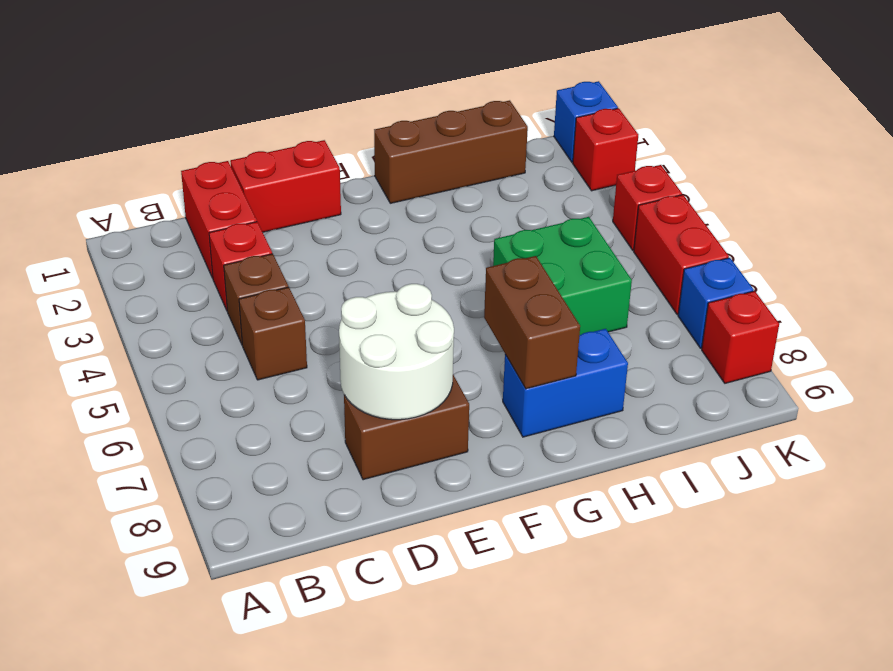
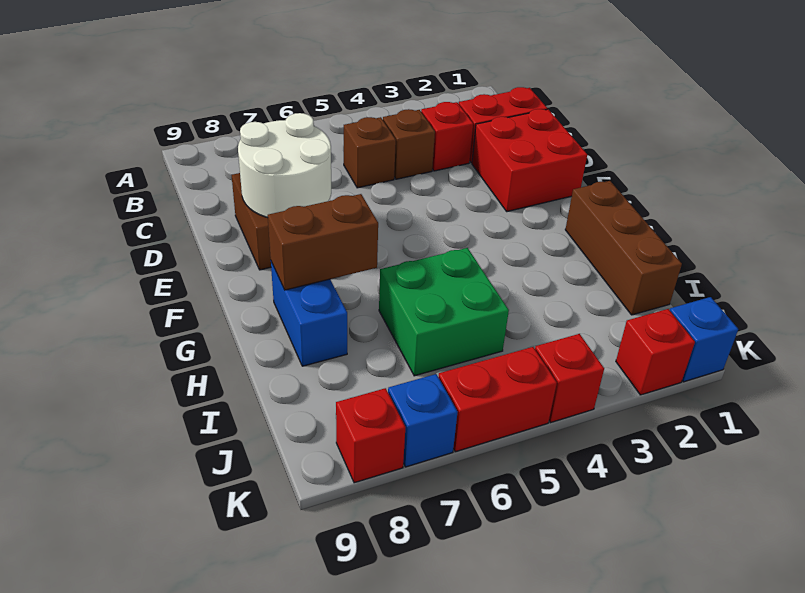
red 1x2 brick [230,140,341,232] -> red 2x2 brick [472,109,587,212]

